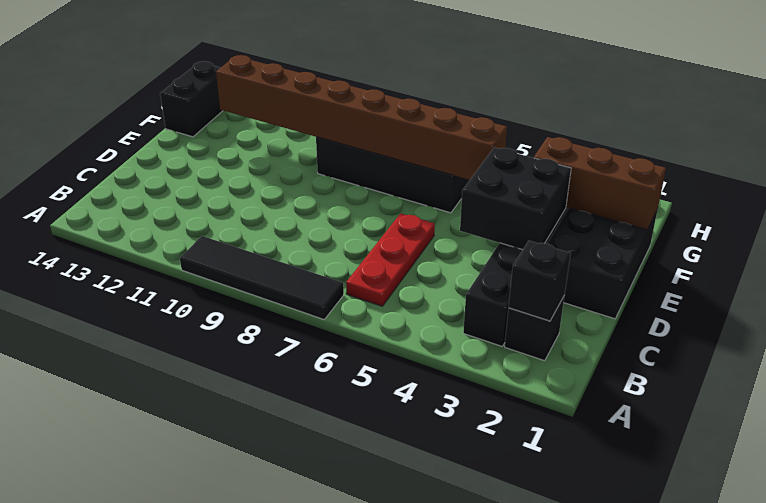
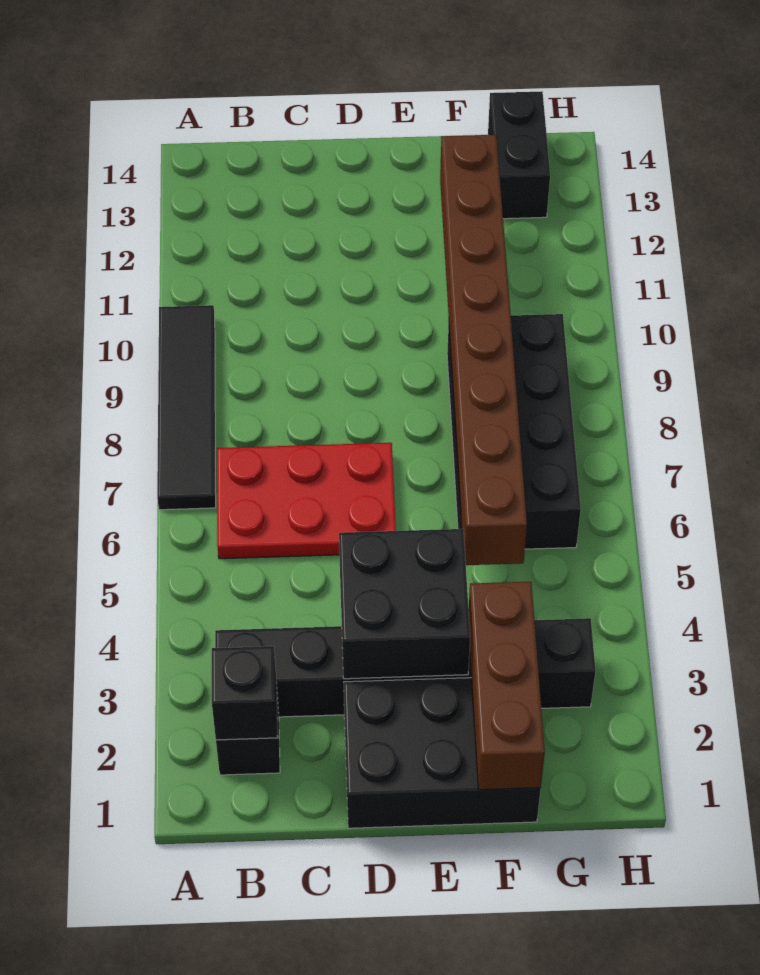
red 1x3 plate [346,213,435,306] -> red 2x3 plate [217,443,396,559]
black 1x2 brick [160,61,223,137] -> black 1x2 brick turned to [488,91,550,219]

